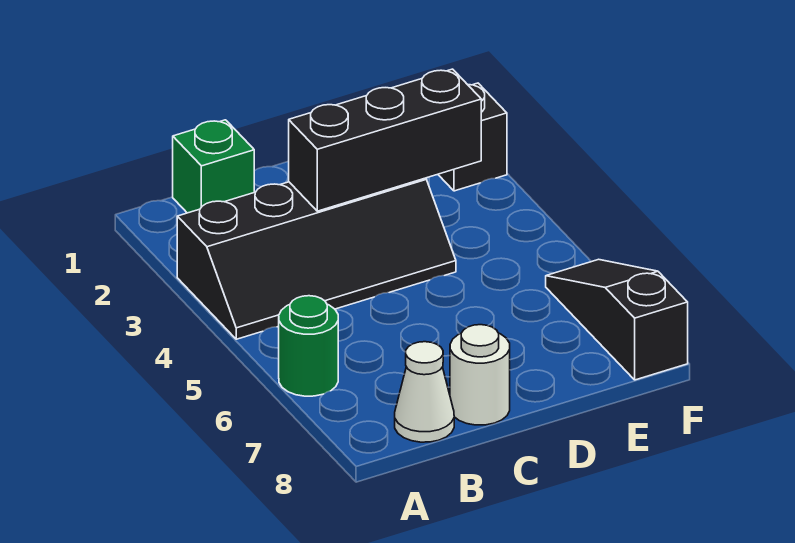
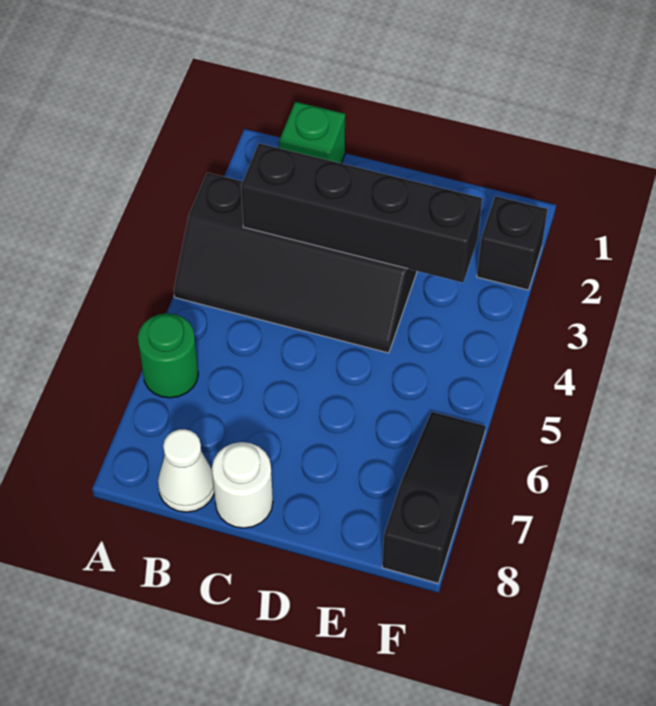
black 1x3 brick [289,69,481,211] -> black 1x4 brick [241,143,482,282]

